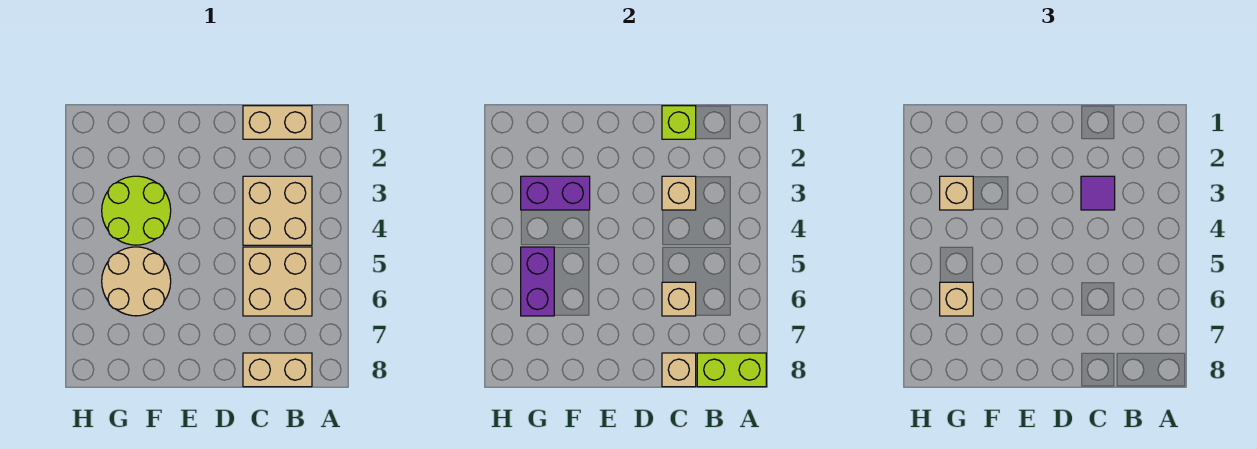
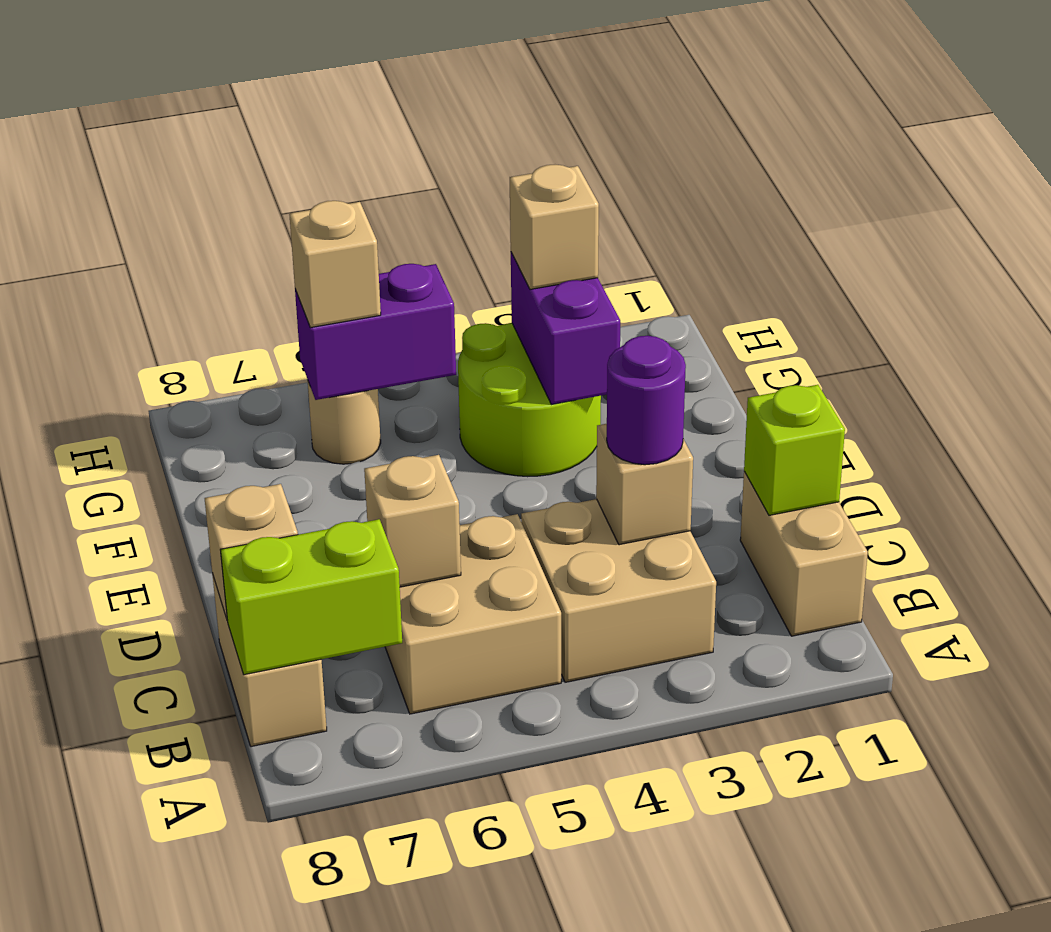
lime 1x2 brick [697,353,766,387] -> lime 1x2 brick turned to [221,519,402,675]
purple 1x1 tile [1081,176,1115,210] -> purple 1x1 round brick [607,336,686,465]
tan 2x2 round brick [102,247,171,316] -> tan 1x1 round brick [307,379,381,464]

